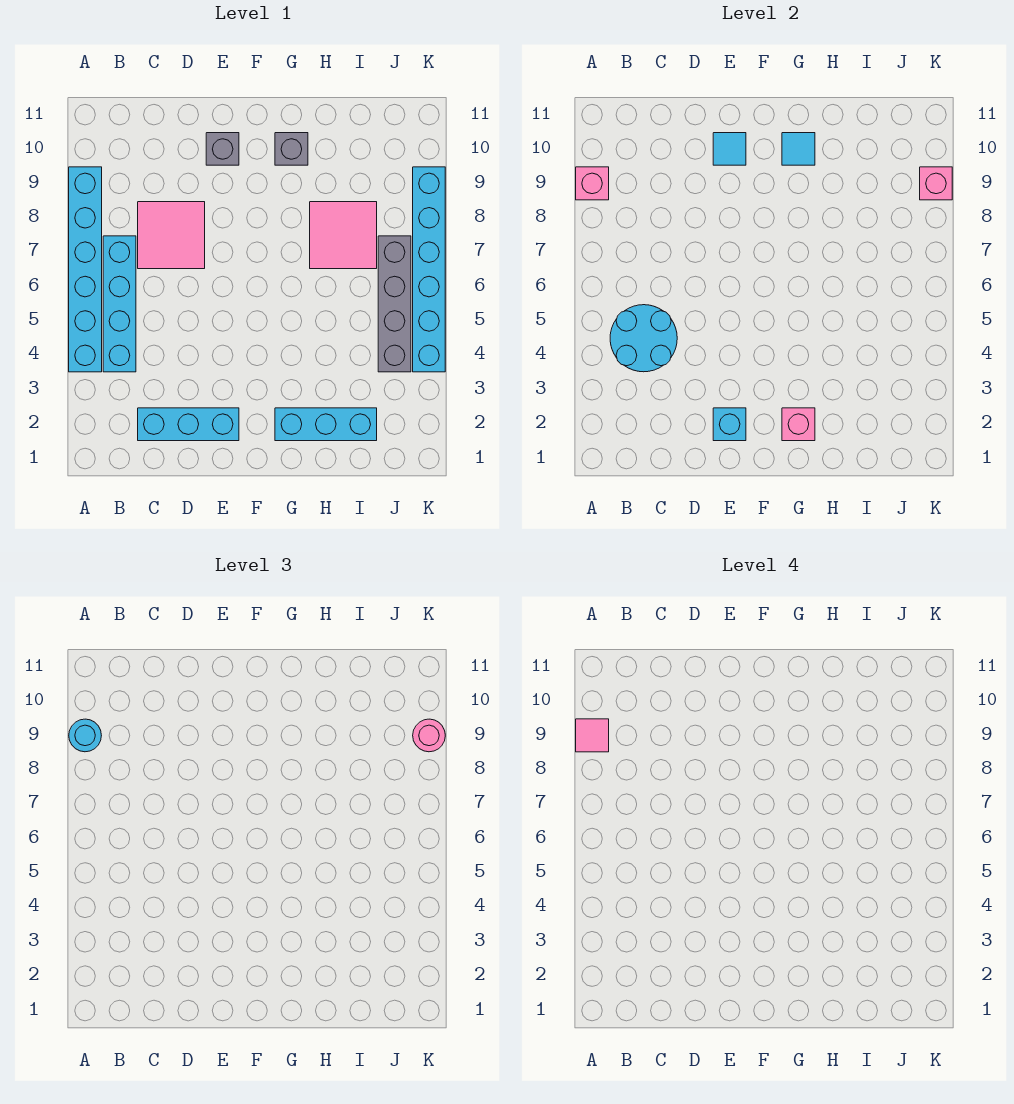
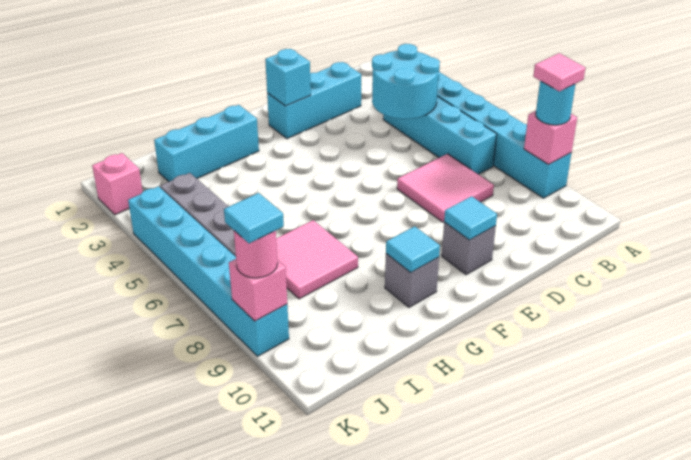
pink 1x1 brick [782,408,815,441] -> pink 1x1 brick moved to [92,153,143,215]
none -> cyan 1x1 tile [224,193,284,243]

